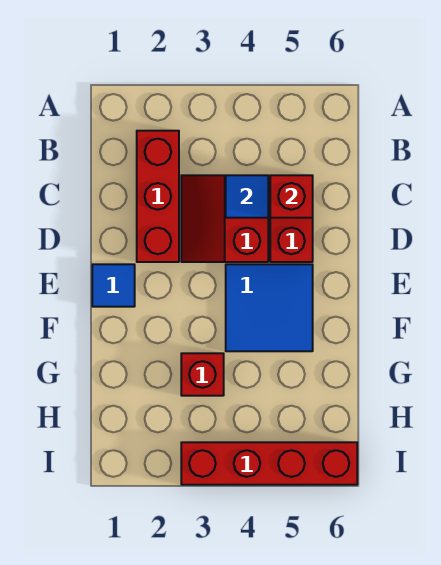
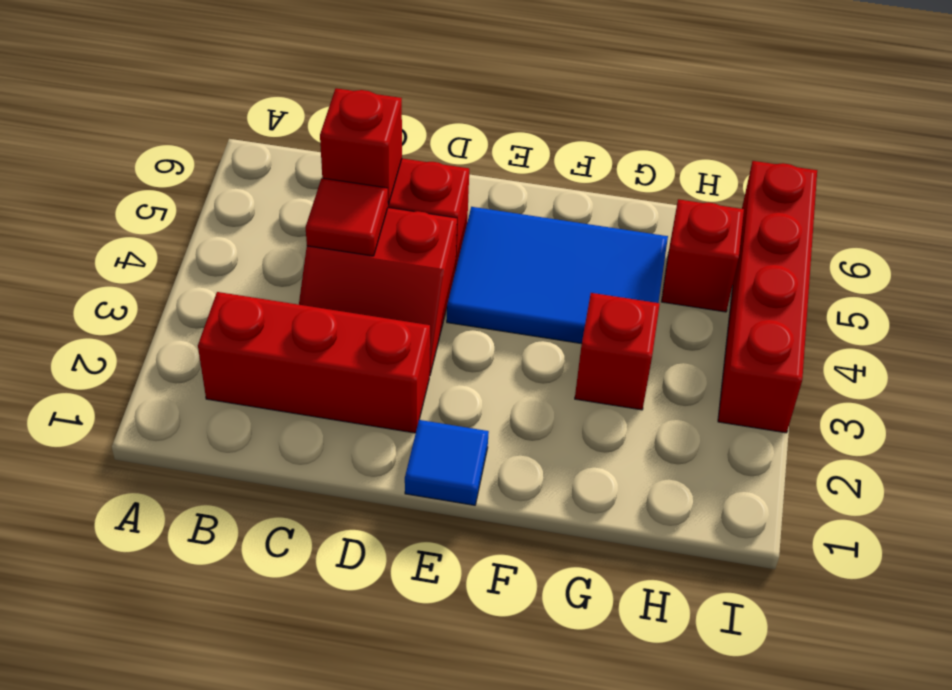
blue 1x1 tile [226,175,268,218] -> red 1x1 tile [306,178,388,256]
blue 2x2 tile [226,264,313,351] -> blue 2x3 tile [447,207,668,344]
none -> red 1x1 brick [661,199,744,312]

